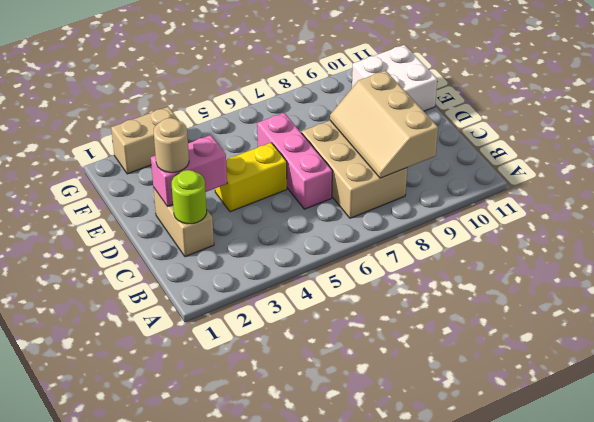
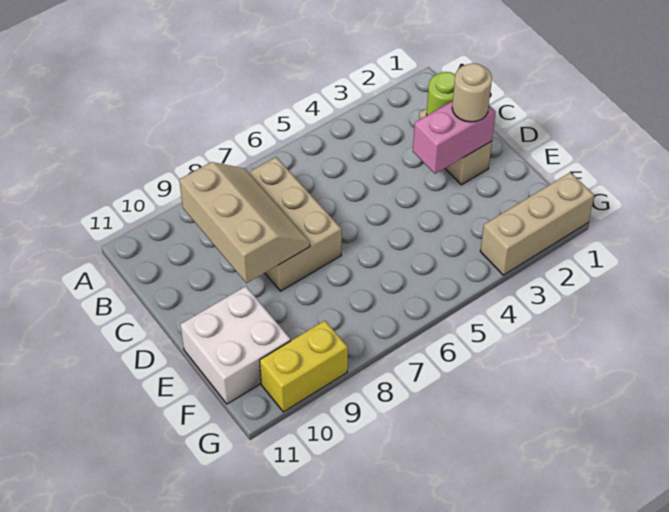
pink 1x3 brick [257,113,332,209] -> none
yellow 1x2 brick [215,143,287,212] -> yellow 1x2 brick moved to [260,321,348,412]
tan 1x2 brick [111,107,179,174] -> tan 1x3 brick [480,172,594,275]

